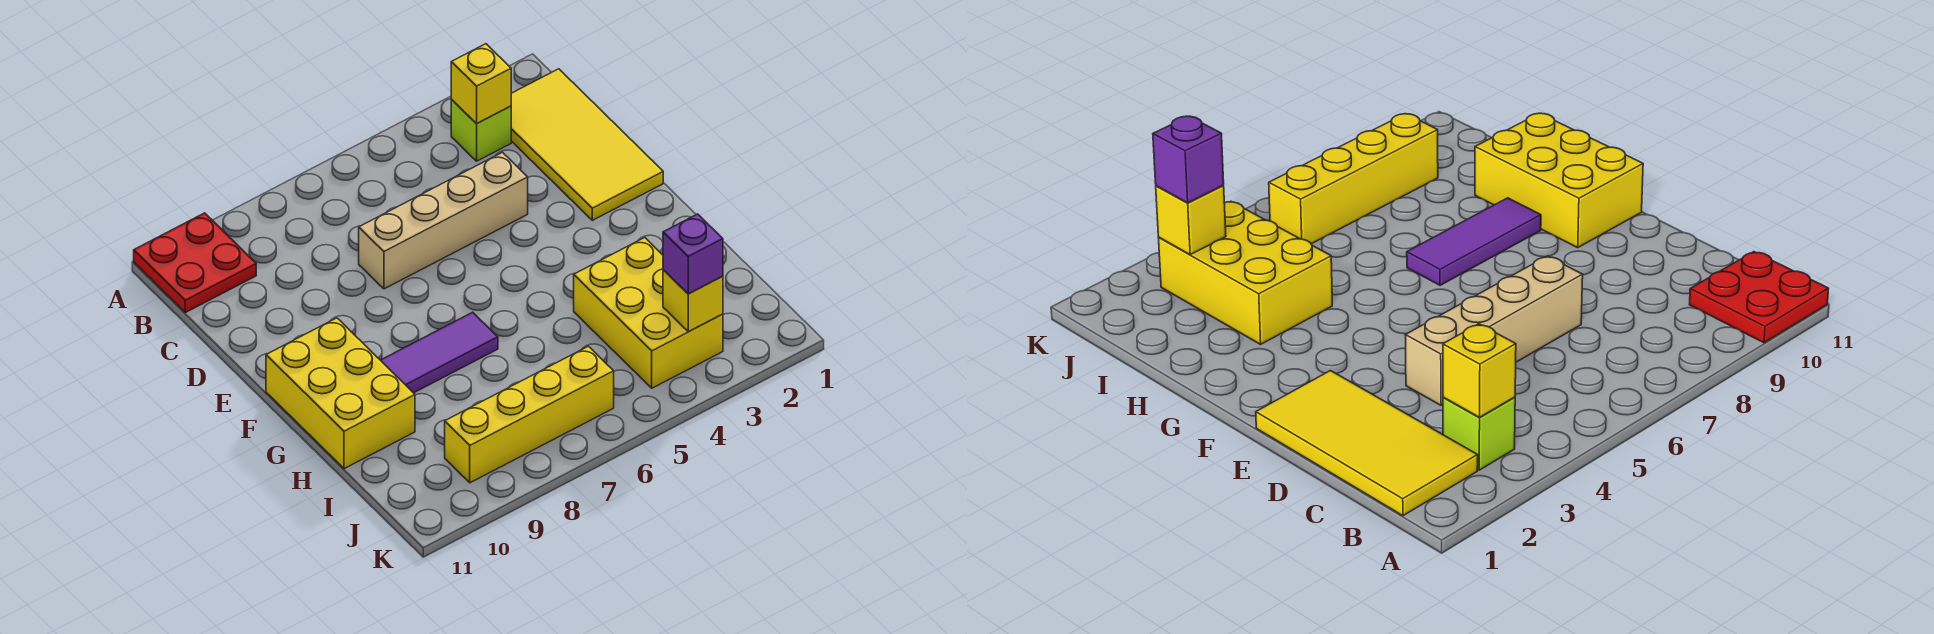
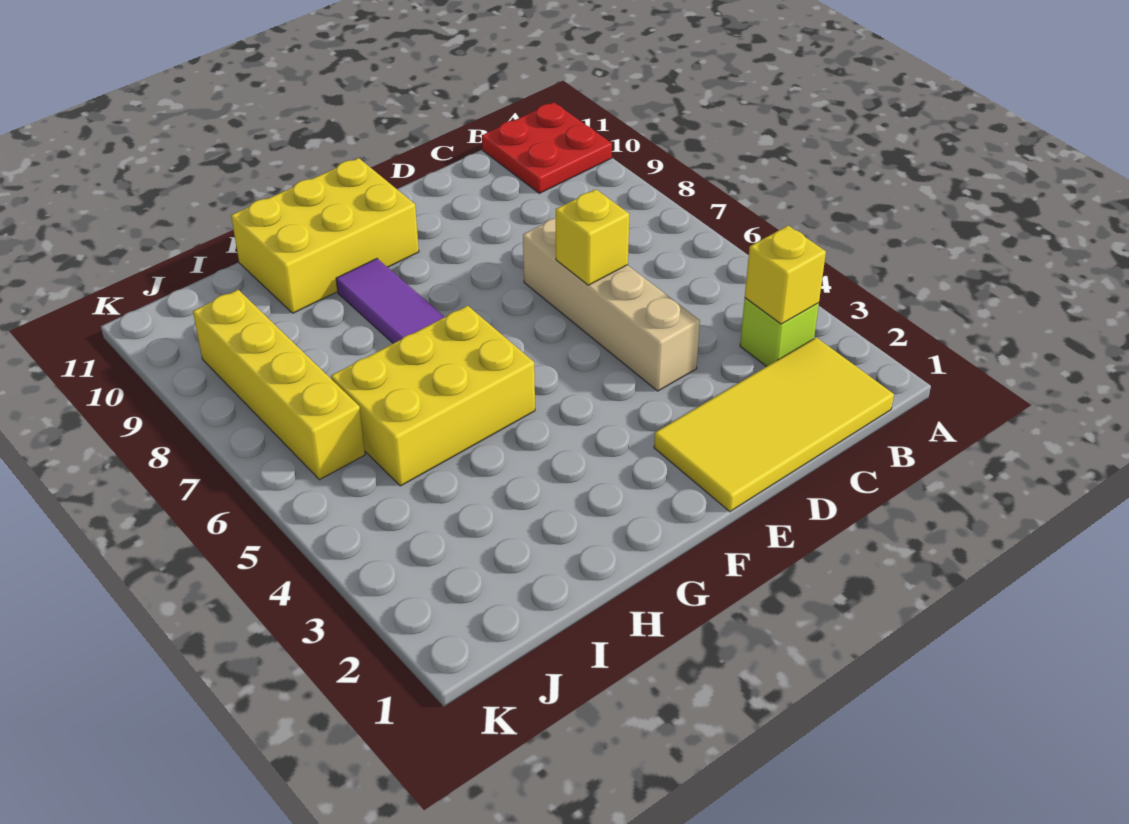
yellow 2x3 brick [574,238,723,388] -> yellow 2x3 brick moved to [331,306,535,486]
yellow 1x1 brick [663,270,723,331] -> yellow 1x1 brick moved to [556,189,629,285]
purple 1x1 brick [663,214,723,294] -> none

